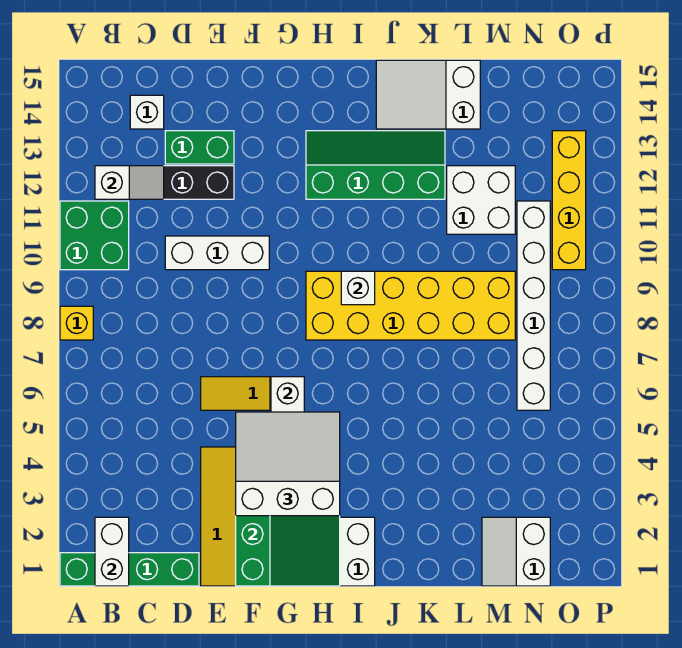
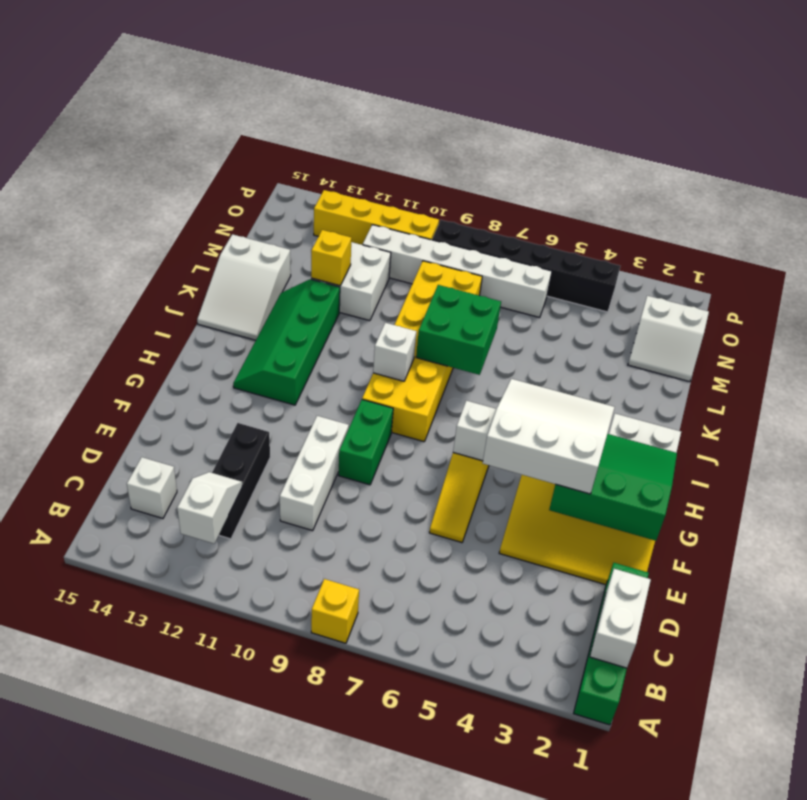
green 2x2 brick [60,201,129,270] -> green 2x2 brick moved to [416,285,501,375]
white 1x2 brick [95,517,129,586] -> white 1x2 brick turned to [590,569,651,668]
green 1x2 brick [165,131,234,164] -> green 1x2 brick moved to [339,400,393,485]
white 3x3 slope [236,412,340,516] -> white 3x3 slope turned to [483,379,615,494]
none -> yellow 1x1 brick [311,230,351,286]
none -> black 1x6 brick [432,220,620,312]

